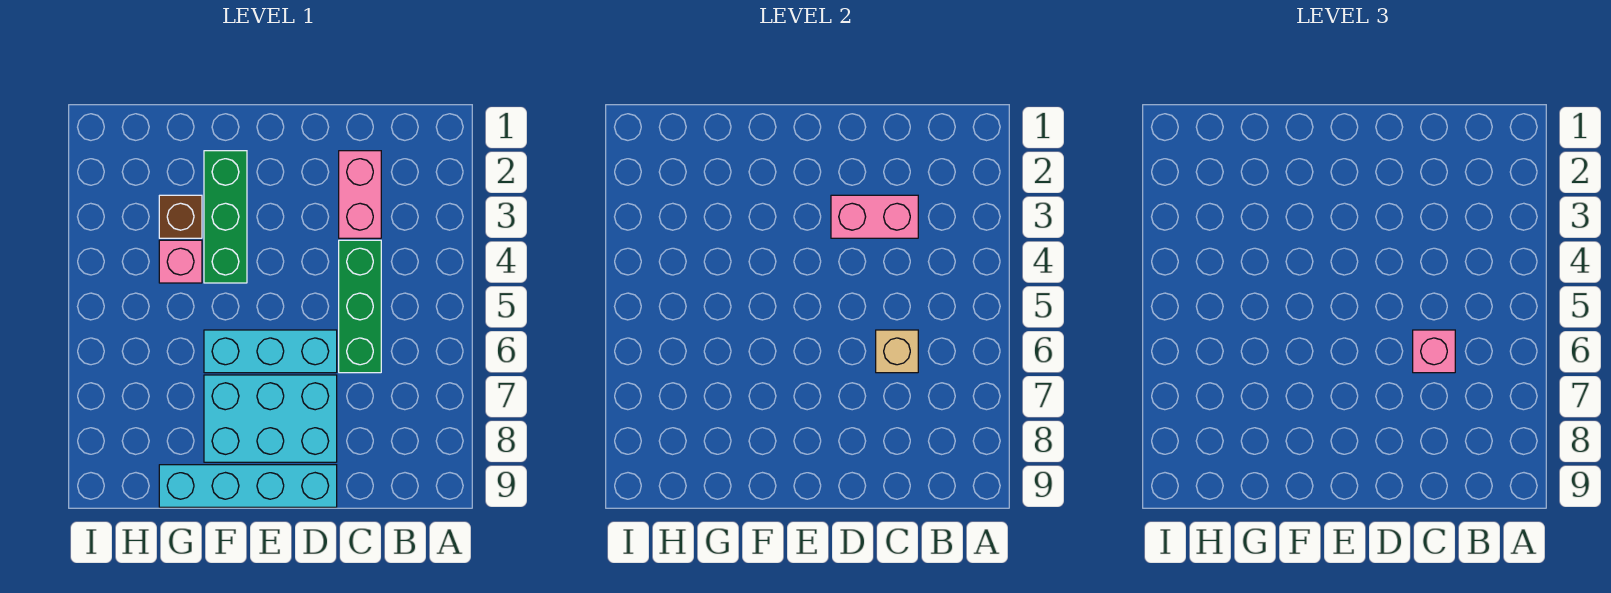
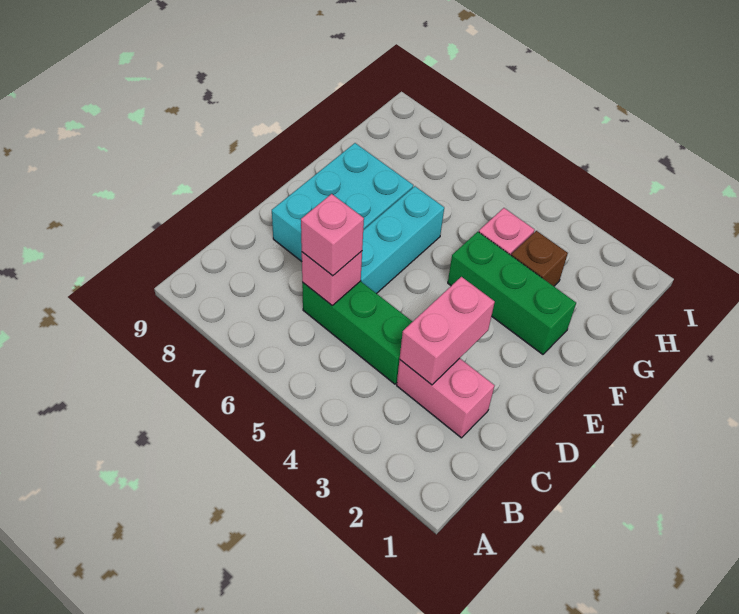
tan 1x1 brick [876,330,918,373] -> pink 1x1 brick [302,251,362,305]
cyan 1x4 brick [159,465,337,507] -> none

